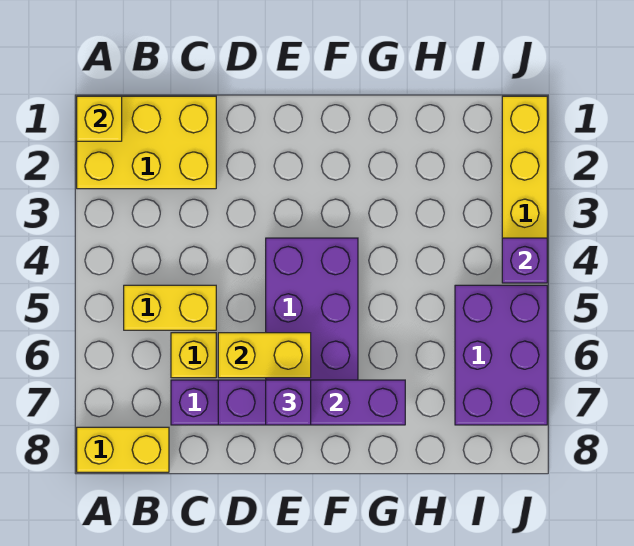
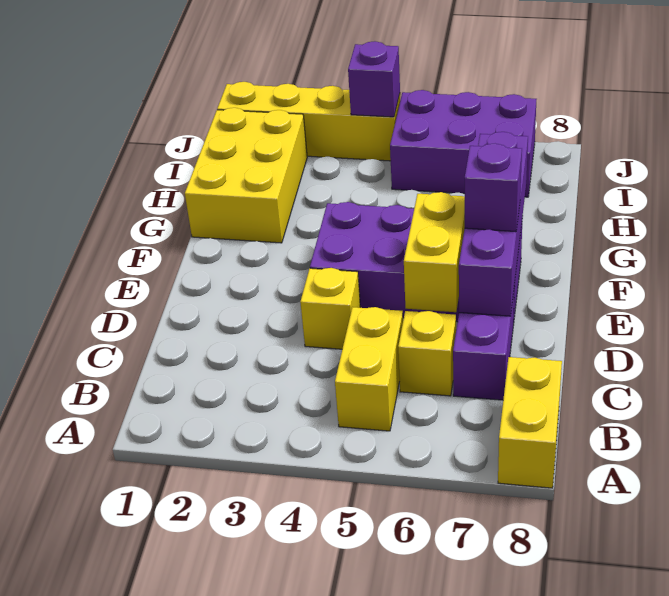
yellow 2x3 brick [77,96,216,189] -> yellow 2x3 brick moved to [185,108,307,243]
yellow 1x1 brick [77,96,122,141] -> yellow 1x1 brick moved to [300,268,360,349]

